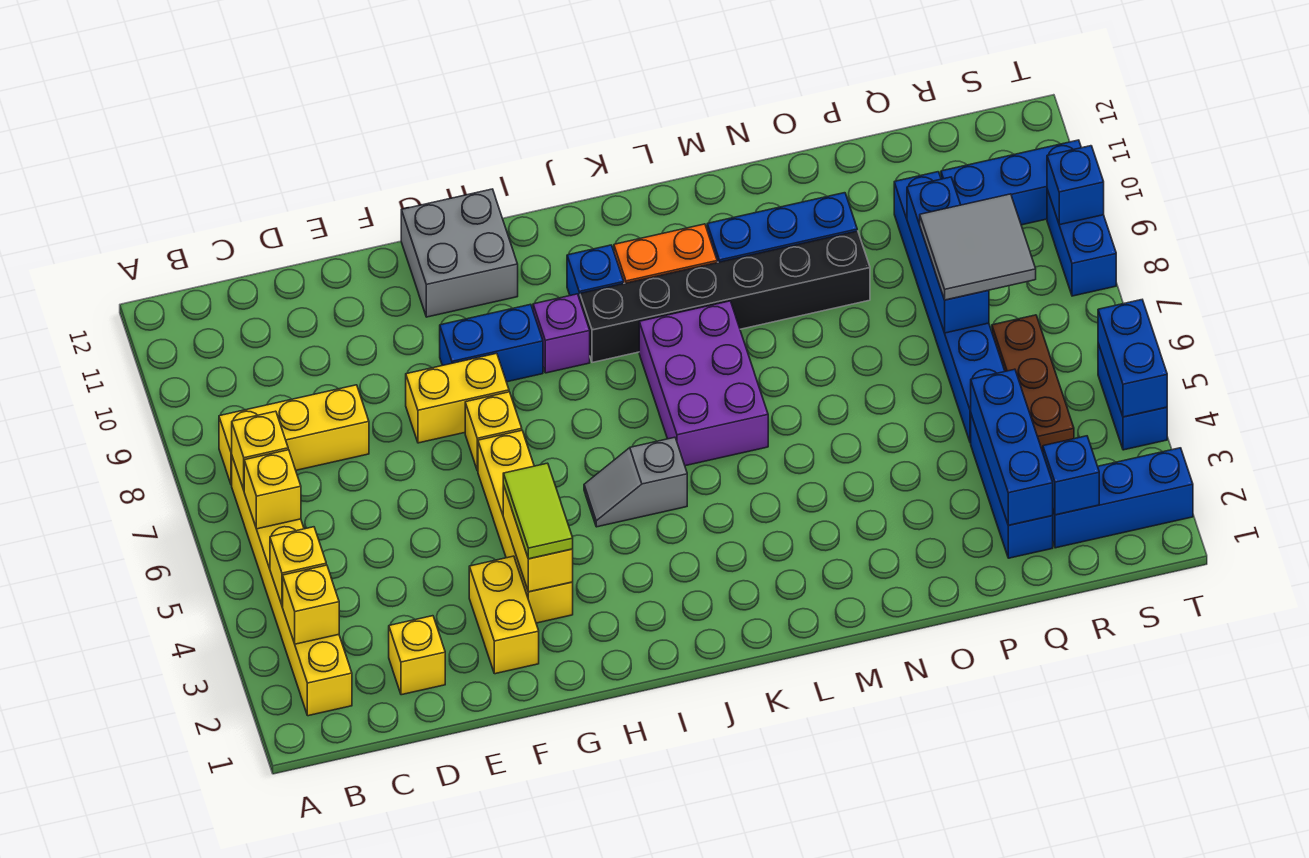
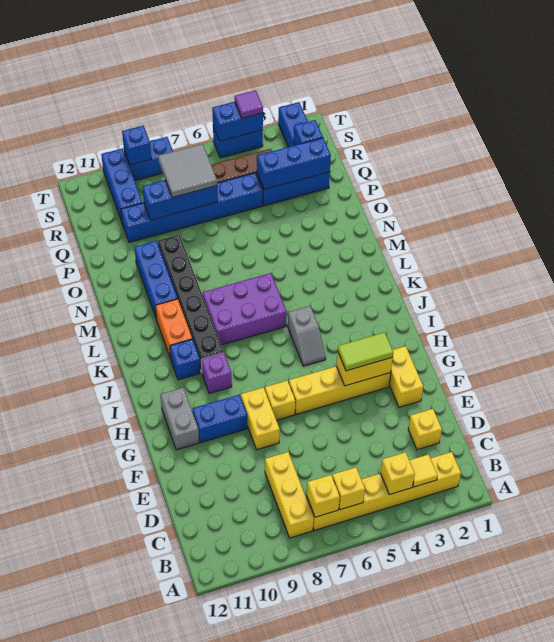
yellow 1x1 brick [283,565,339,644] -> yellow 1x1 tile [409,455,438,487]
yellow 1x2 brick [469,556,539,674] -> yellow 1x2 brick turned to [389,346,423,407]
blue 1x2 brick [440,304,543,382] -> blue 1x2 brick turned to [192,395,247,443]
grey 2x2 brick [401,189,518,317] -> grey 1x2 brick [160,388,199,450]
none -> purple 1x1 tile [235,90,263,118]

